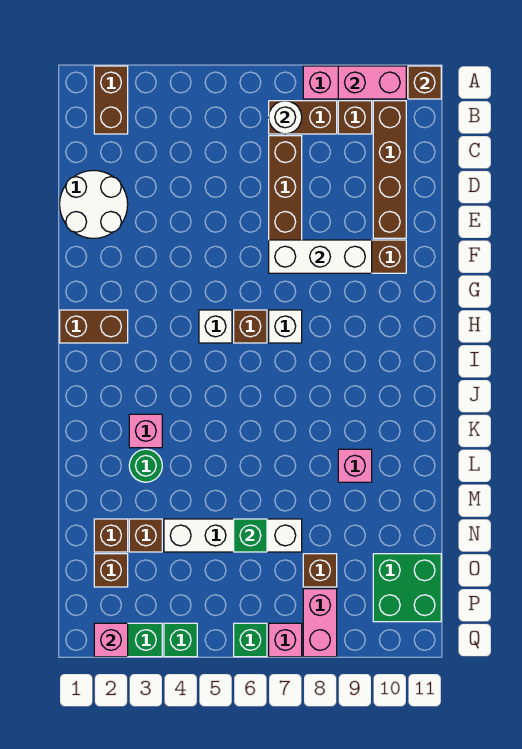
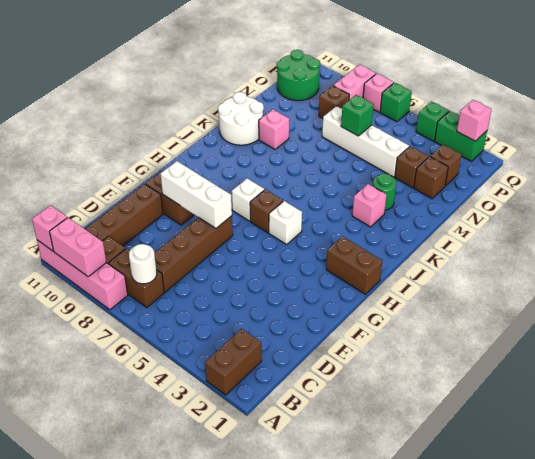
brown 1x1 brick [408,66,441,99] -> pink 1x1 brick [32,205,67,251]
white 2x2 round brick [60,170,128,238] -> white 2x2 round brick moved to [218,92,264,145]
green 2x2 brick [373,554,441,622] -> green 2x2 round brick [277,50,320,100]

